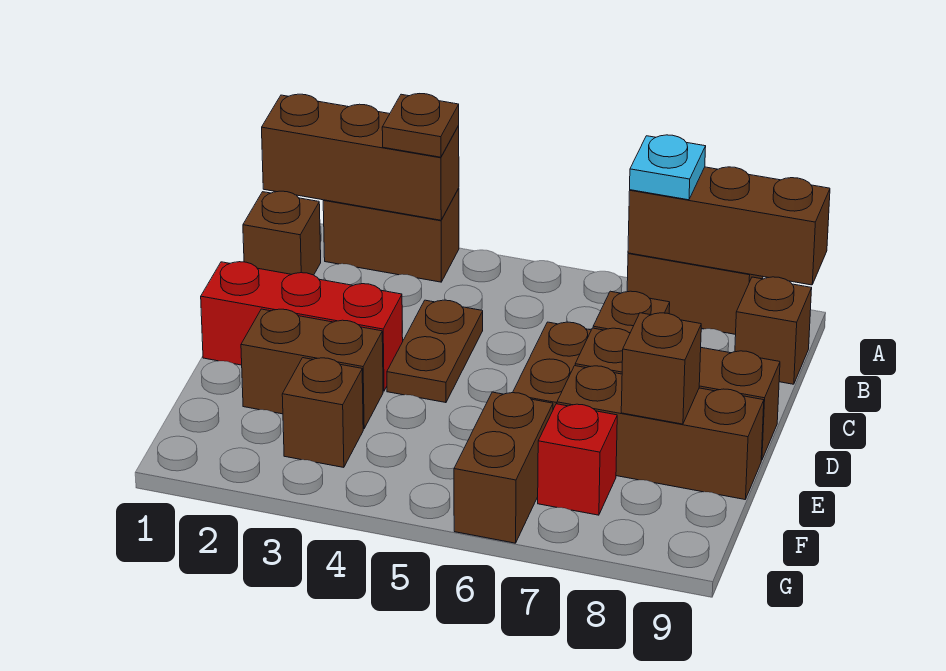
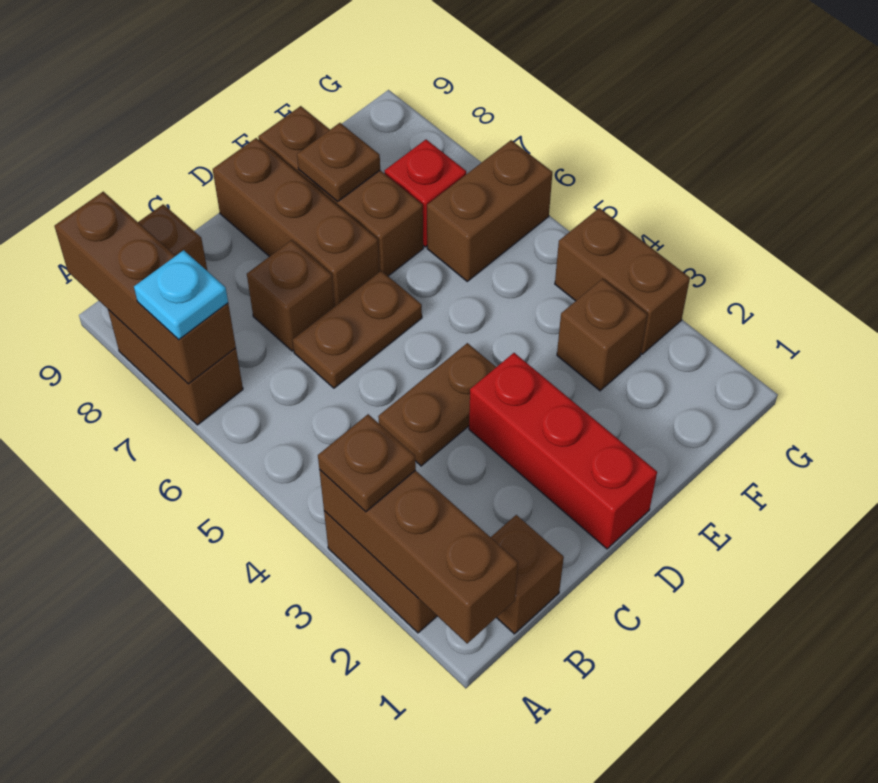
brown 1x2 brick [241,309,383,429] -> brown 1x2 brick moved to [555,208,690,354]
brown 1x1 brick [621,313,701,424] -> brown 1x1 plate [297,123,380,201]

